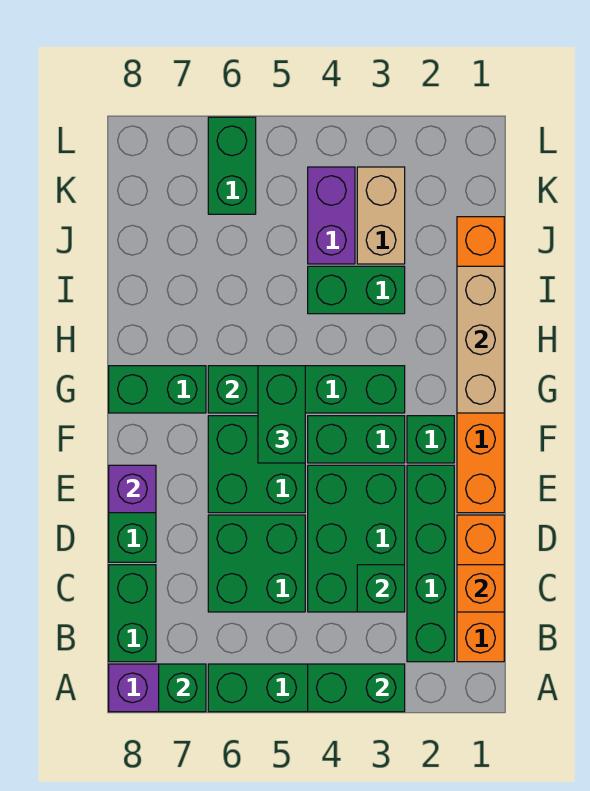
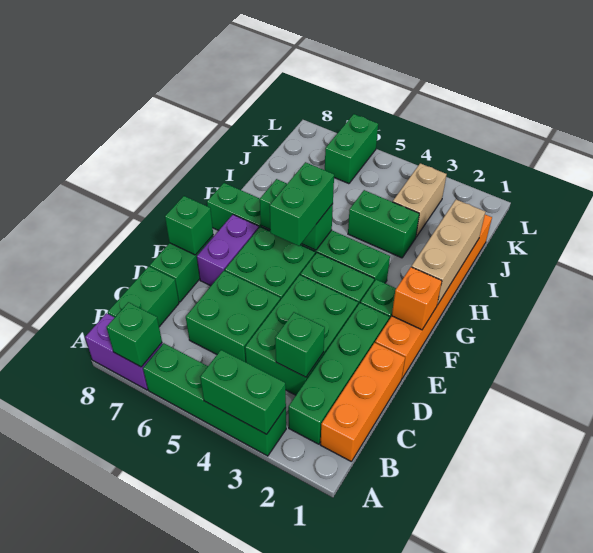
orange 1x1 brick [457,565,504,612] -> orange 1x1 brick moved to [392,267,442,330]
purple 1x1 brick [109,465,156,513] -> green 1x1 brick [165,196,213,255]
purple 1x2 brick [308,167,355,264] -> purple 1x2 brick moved to [197,215,259,286]

